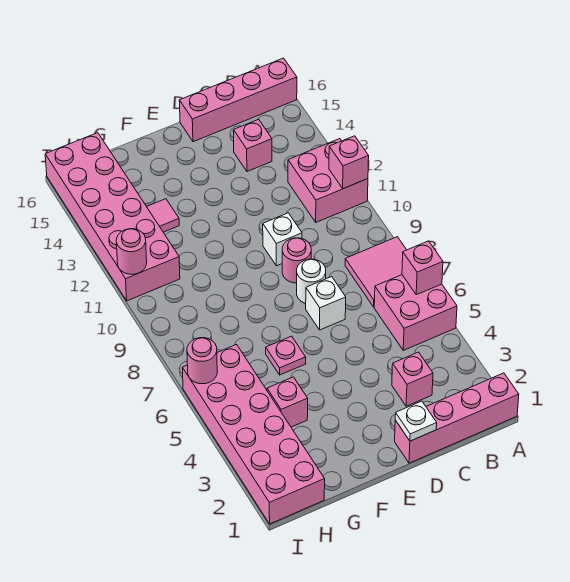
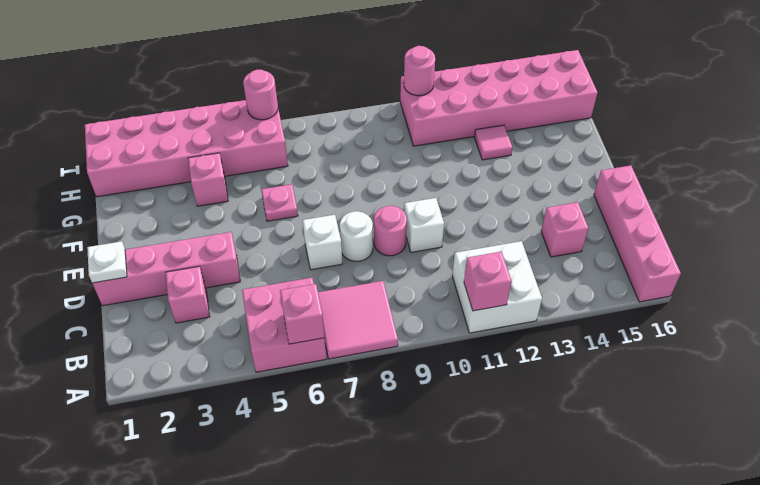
pink 1x4 brick [395,373,519,463] -> pink 1x4 brick turned to [92,232,240,306]
pink 2x2 brick [288,139,368,222] -> white 2x2 brick [452,241,542,333]

